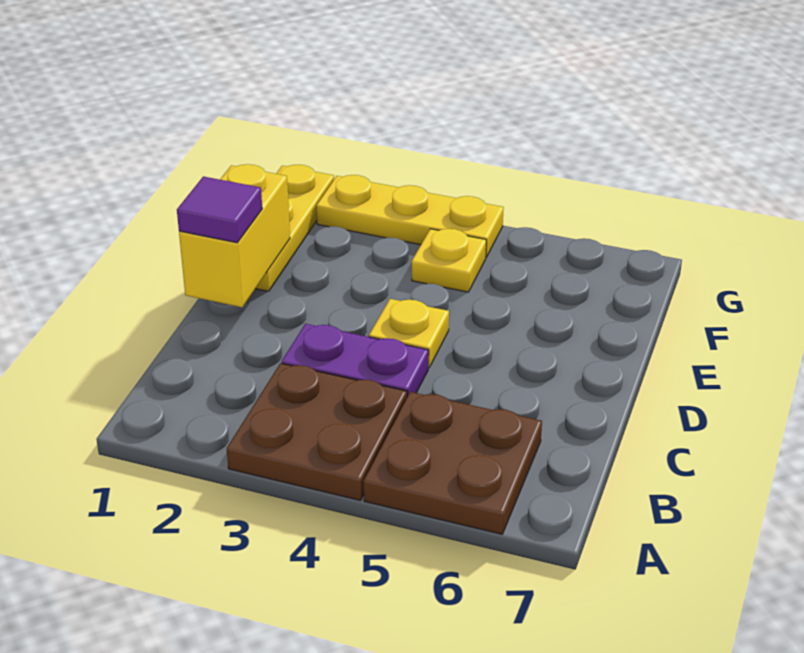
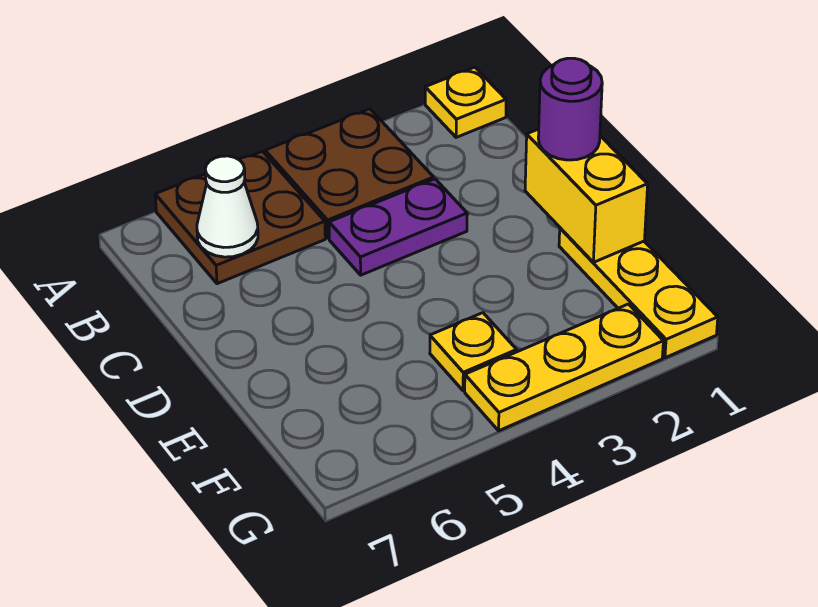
none -> white 1x1 cone [197,156,258,257]
purple 1x1 tile [177,176,262,243] -> purple 1x1 round brick [538,58,602,160]
yellow 1x1 plate [369,299,449,368] -> yellow 1x1 plate moved to [425,67,506,137]

